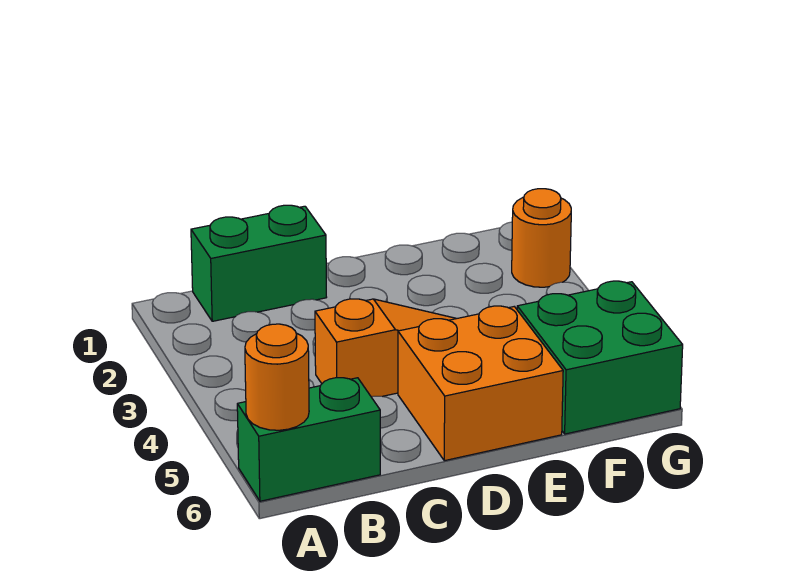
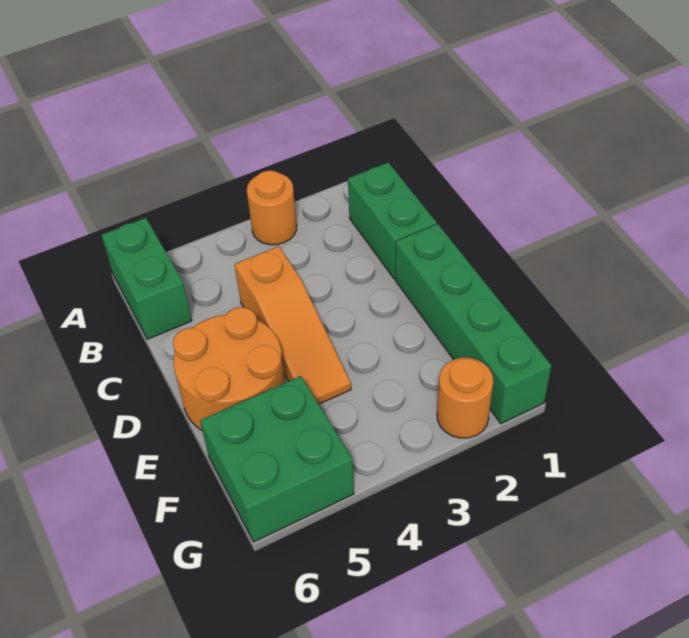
orange 1x1 round brick [245,324,309,430] -> orange 1x1 round brick moved to [247,171,297,245]
none -> green 1x4 brick [395,224,551,424]
orange 2x2 brick [398,306,563,461] -> orange 2x2 round brick [173,307,285,430]

